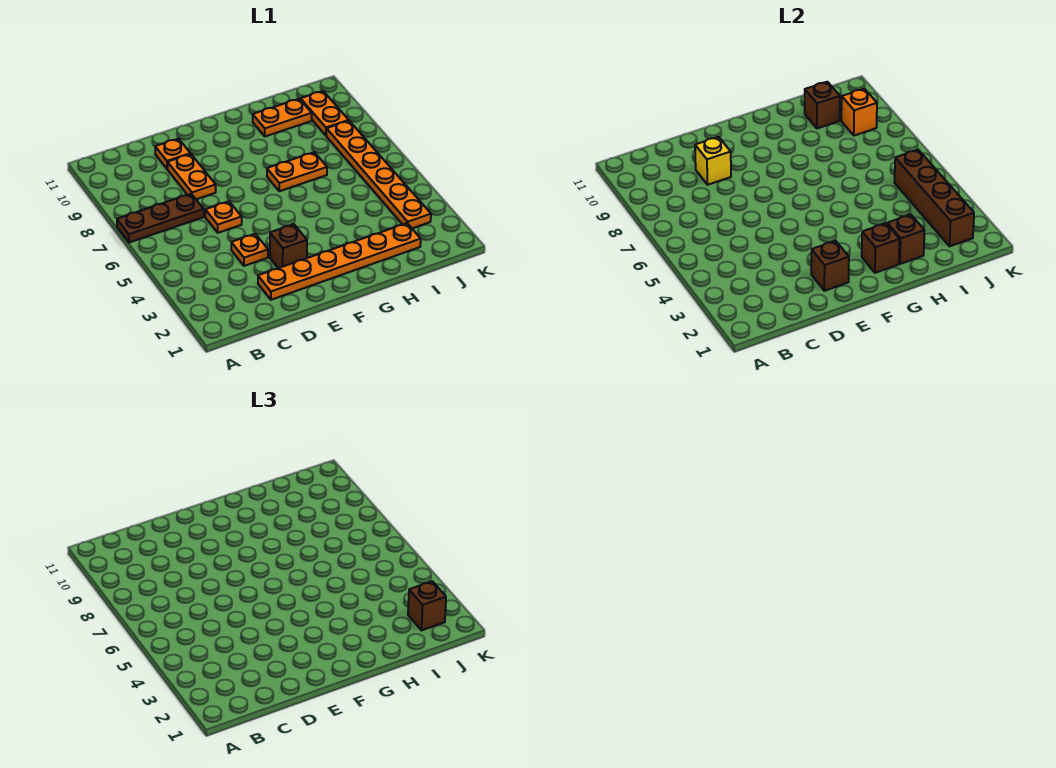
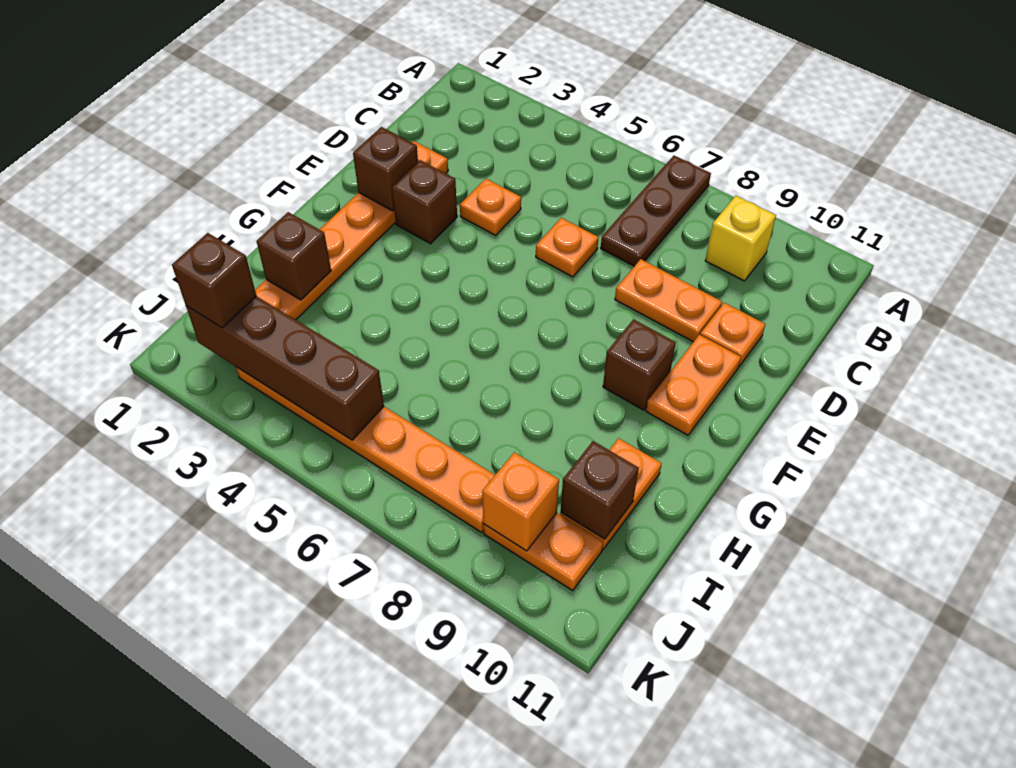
yellow 1x1 brick [695,137,731,185] -> yellow 1x1 brick moved to [705,196,776,281]
brown 1x1 brick [862,223,899,273] -> brown 1x1 brick moved to [603,319,676,410]
orange 1x2 plate [267,152,327,191] -> orange 1x2 plate moved to [646,335,741,435]

